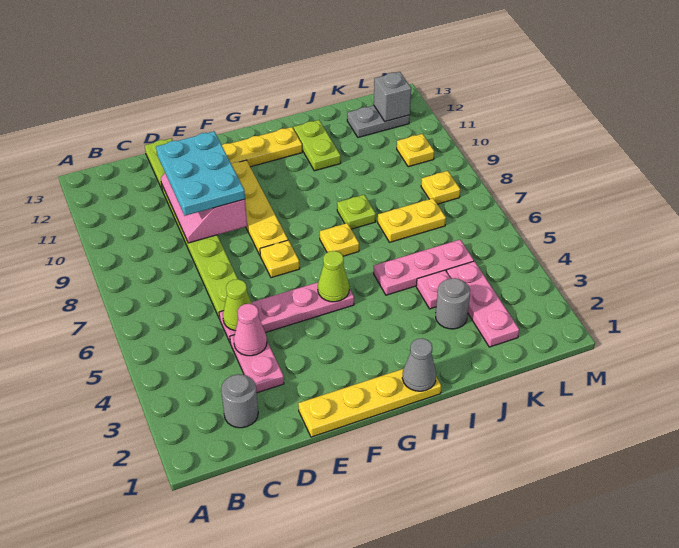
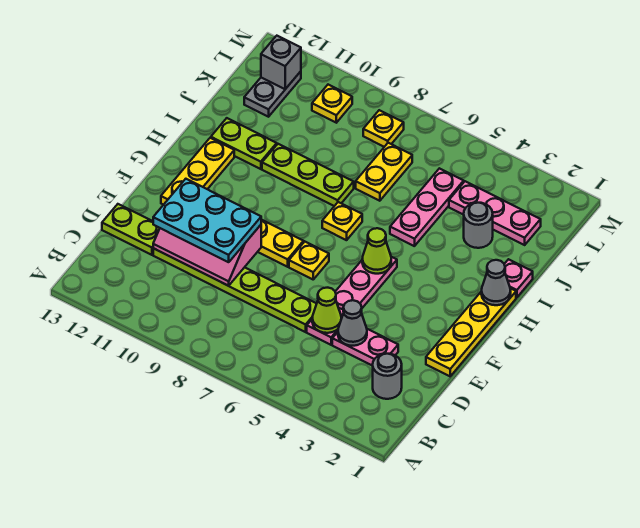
pink 1x1 cone [234,304,267,356] -> grey 1x1 cone [338,300,367,346]
lime 1x1 plate [337,195,376,229] -> lime 1x3 plate [262,144,354,206]
pink 1x1 plate [416,270,451,309] -> pink 1x1 plate moved to [504,259,533,298]

